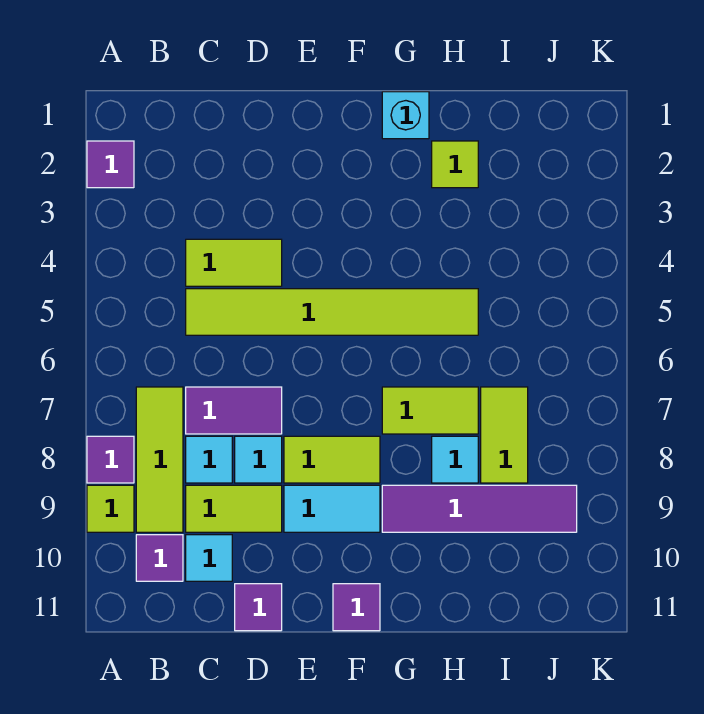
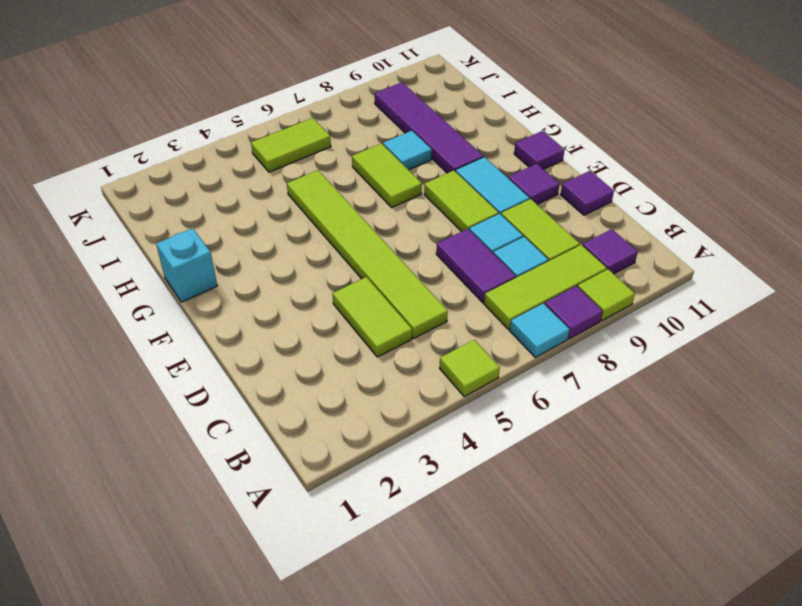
purple 1x1 tile [87,141,134,188] -> purple 1x1 tile moved to [508,164,559,204]
cyan 1x1 tile [186,535,232,581] -> cyan 1x1 tile moved to [510,303,569,357]
lime 1x1 tile [432,141,478,188] -> lime 1x1 tile moved to [440,340,500,396]
lime 1x2 tile [481,387,528,483] -> lime 1x2 tile moved to [251,118,331,172]

